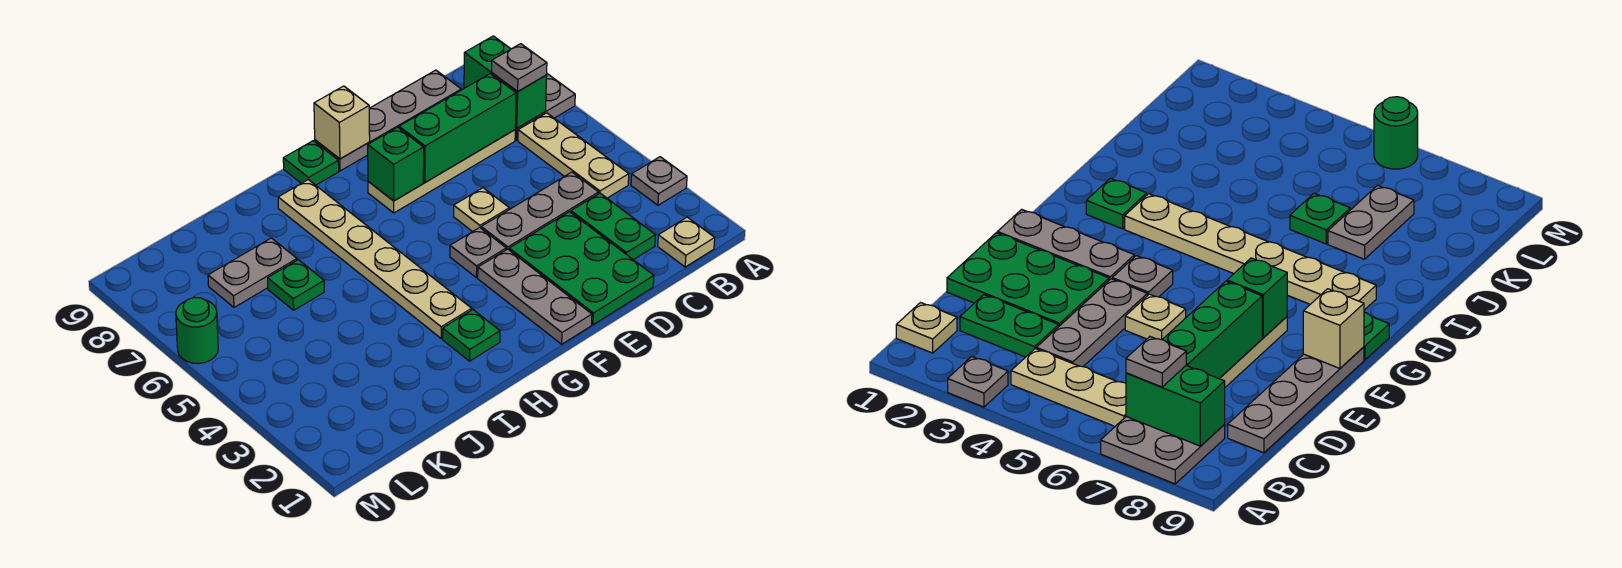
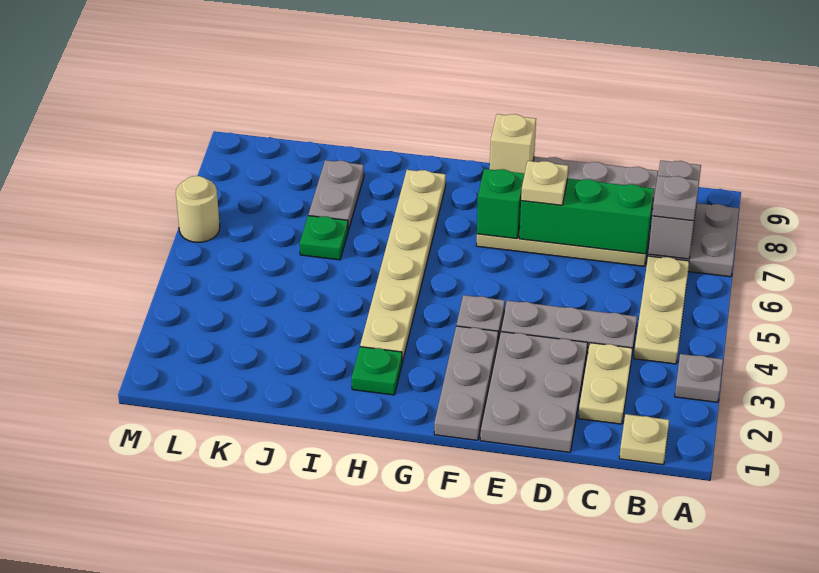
green 1x2 brick [464,36,547,128] -> grey 1x2 brick [648,161,701,259]
green 1x2 plate [571,193,655,260] -> tan 1x2 plate [578,343,633,424]
green 2x3 plate [509,212,654,325] -> grey 2x3 plate [480,332,588,452]
tan 1x1 plate [454,188,509,232] -> tan 1x1 plate moved to [521,161,568,205]
green 1x1 plate [283,141,339,185] -> none
grey 1x2 plate [208,238,297,307] -> grey 1x2 plate turned to [308,160,364,231]
green 1x1 round brick [176,297,218,364] -> tan 1x1 round brick [176,176,220,242]

